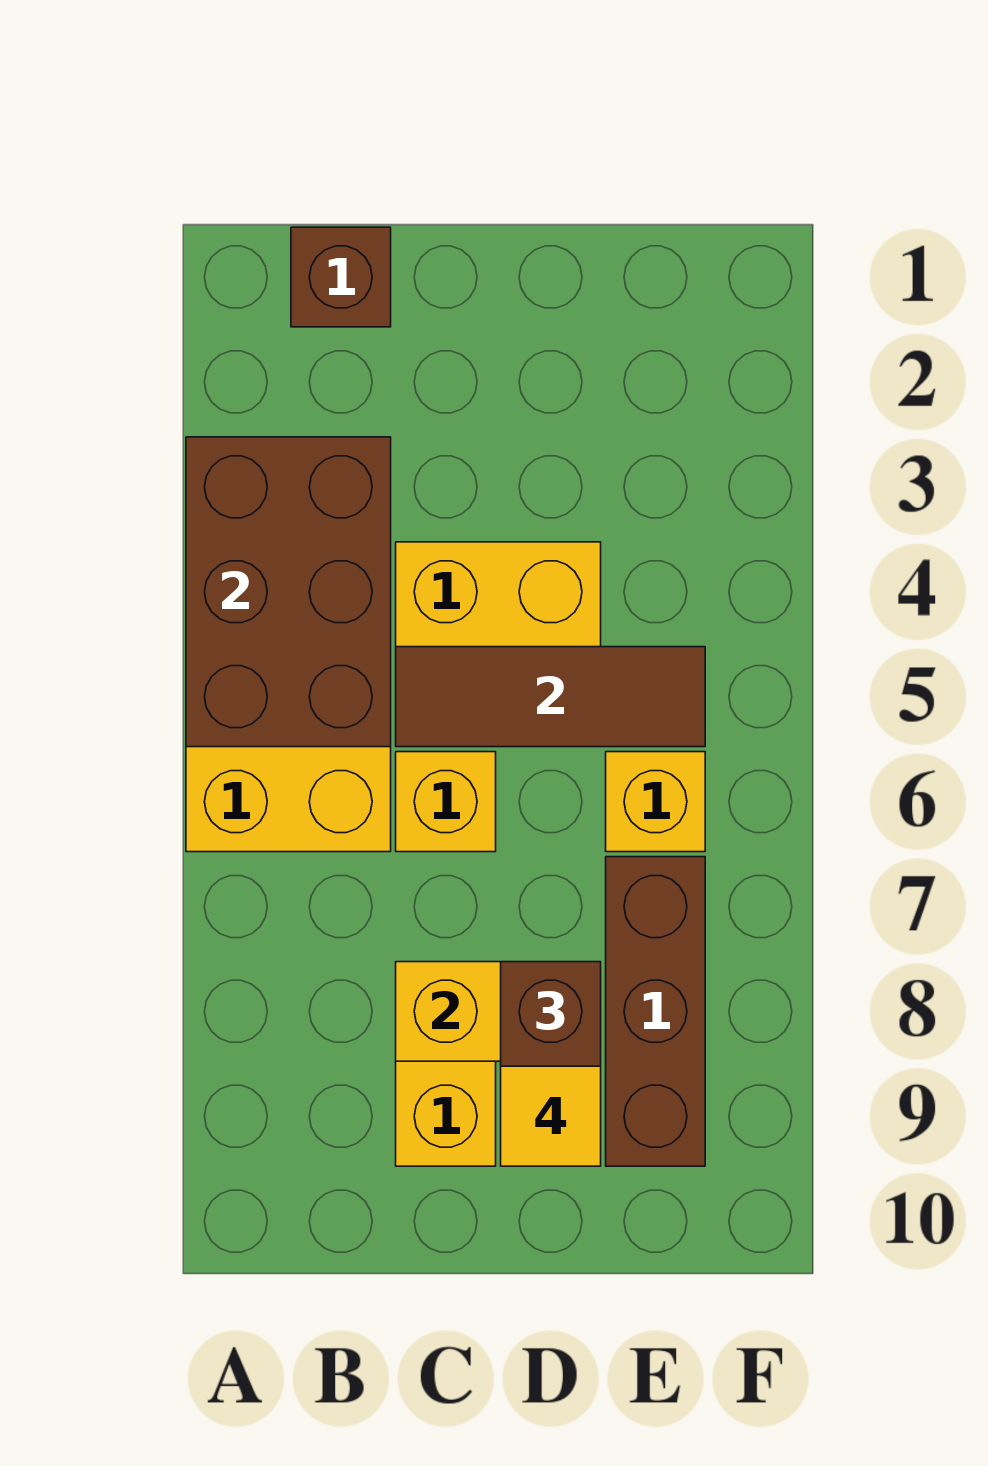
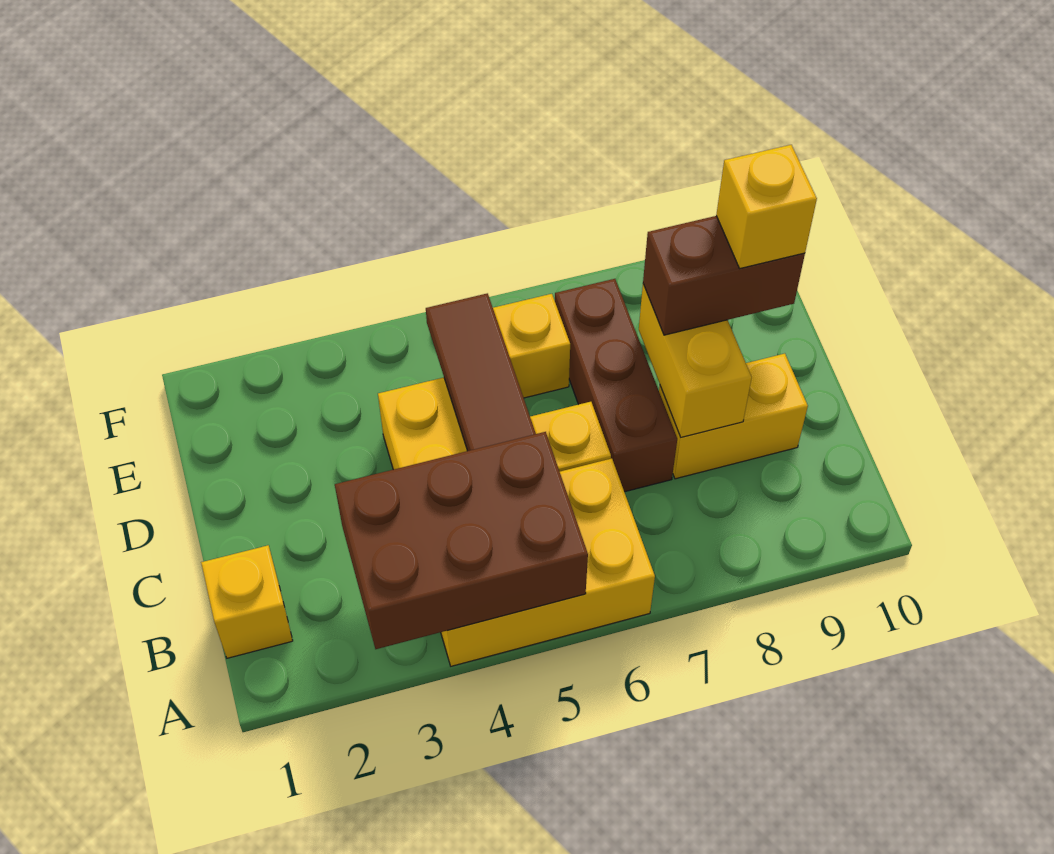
brown 1x1 brick [291,227,391,327] -> yellow 1x1 brick [201,545,293,658]
yellow 1x1 tile [501,1066,601,1166] -> yellow 1x1 brick [716,145,817,268]
brown 1x3 brick [606,857,705,1166] -> brown 1x3 brick turned to [555,279,677,492]

